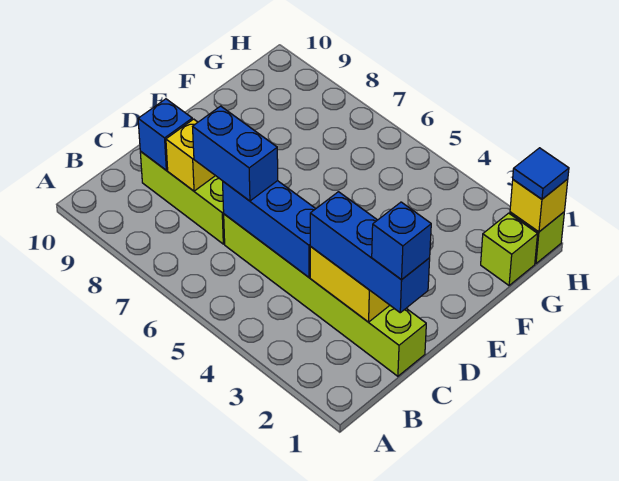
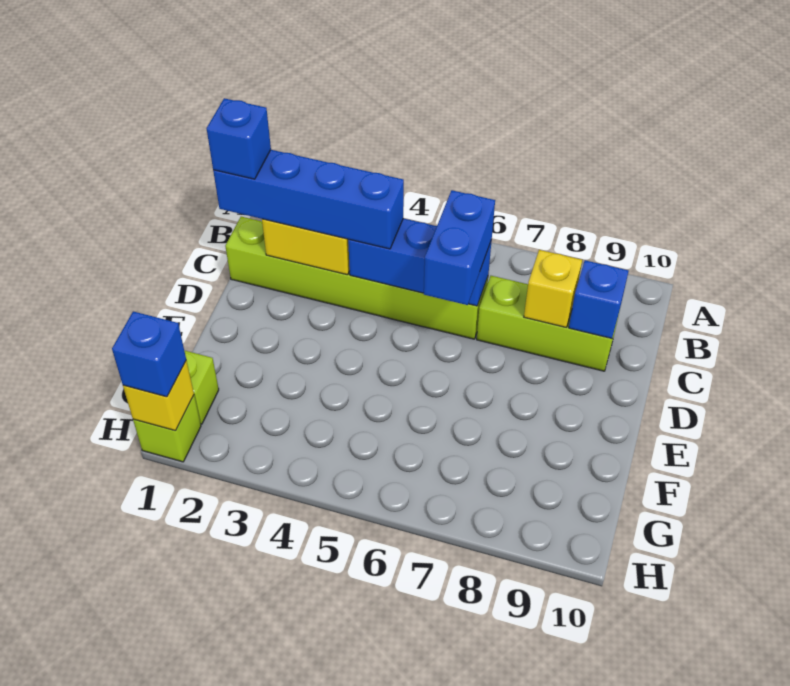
blue 1x3 brick [310,192,430,313] -> blue 1x4 brick [213,150,404,249]
blue 1x2 brick [193,106,278,201] -> blue 1x2 brick turned to [424,190,495,305]
blue 1x1 tile [513,148,569,199] -> blue 1x1 brick [112,311,186,397]

